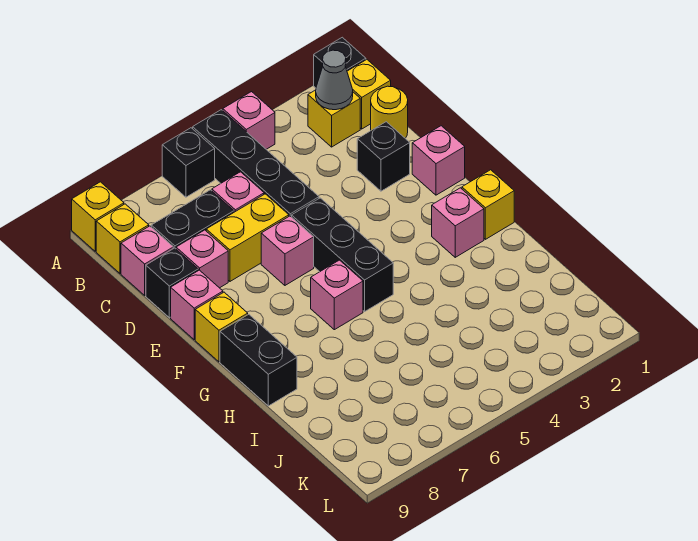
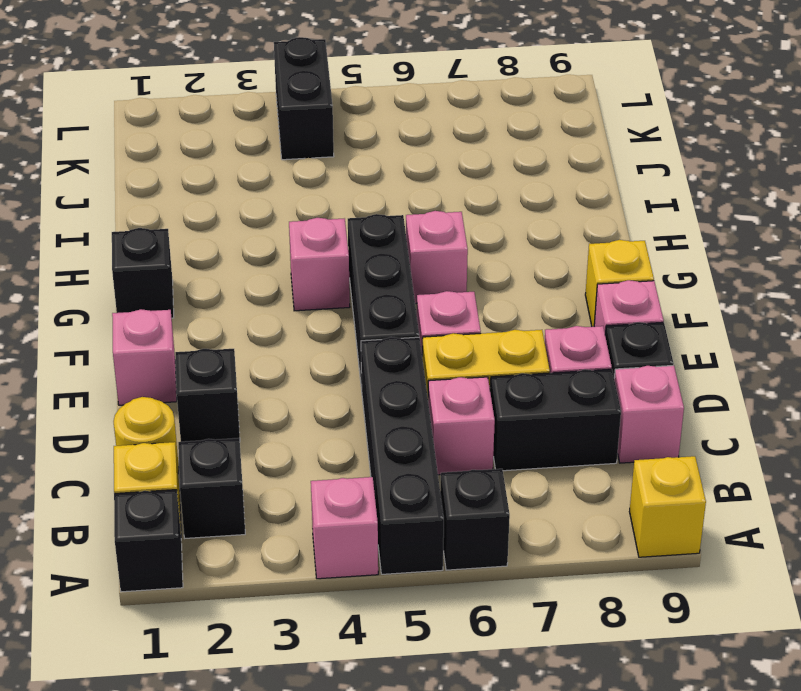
yellow 1x1 brick [308,90,360,147] -> black 1x1 brick [178,438,245,538]
grey 1x1 cone [316,50,353,110] -> none
yellow 1x1 brick [96,204,149,273] -> none
yellow 1x1 brick [462,170,514,239] -> black 1x1 brick [112,228,174,318]
pink 1x1 brick [432,188,484,257] -> pink 1x1 brick moved to [289,218,350,311]
black 1x2 brick [220,314,297,406] -> black 1x2 brick moved to [274,37,334,160]

